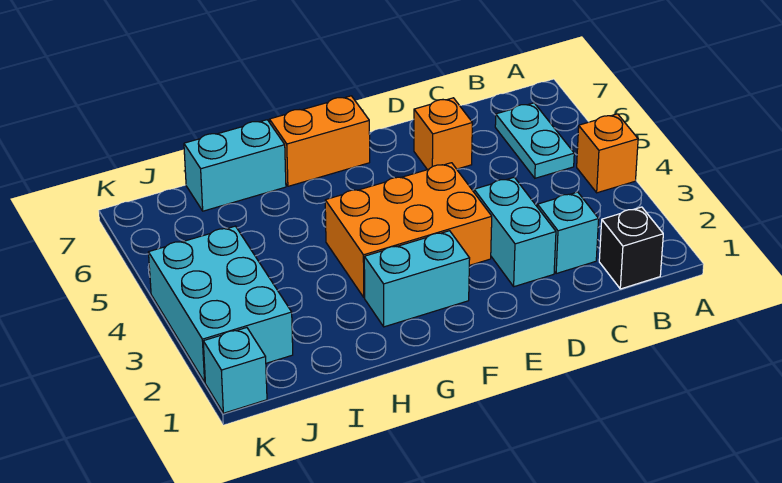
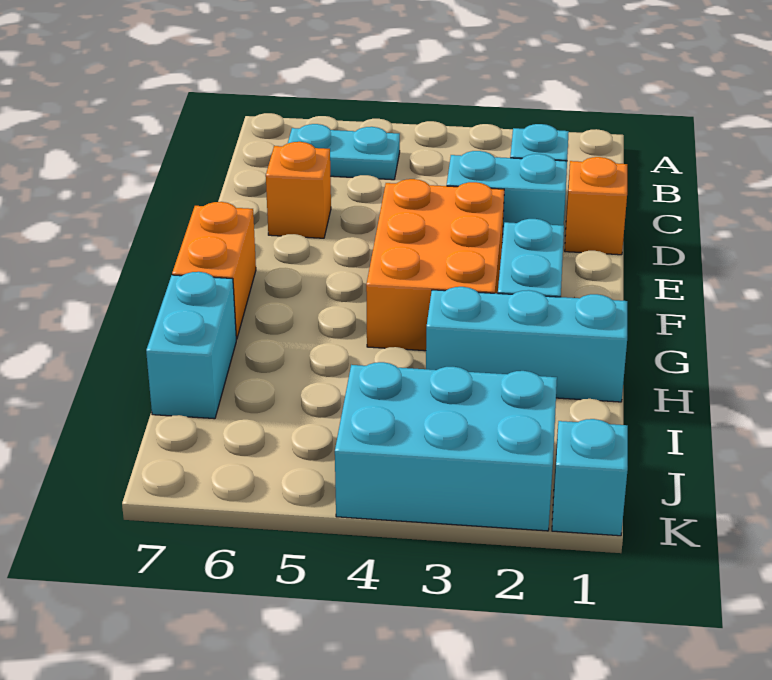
orange 1x1 brick [577,114,638,193] -> orange 1x1 brick moved to [565,157,627,255]
black 1x1 brick [599,207,663,289] -> none
none -> cyan 1x3 brick [426,287,627,402]

